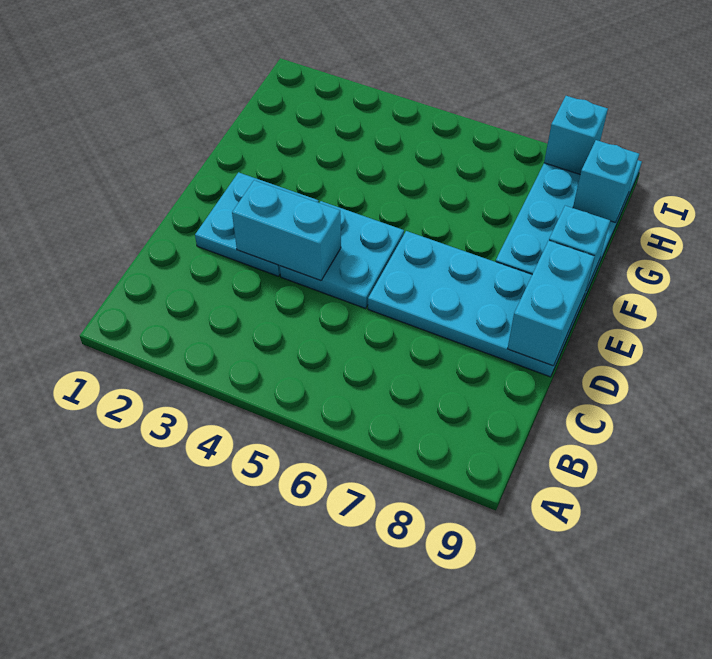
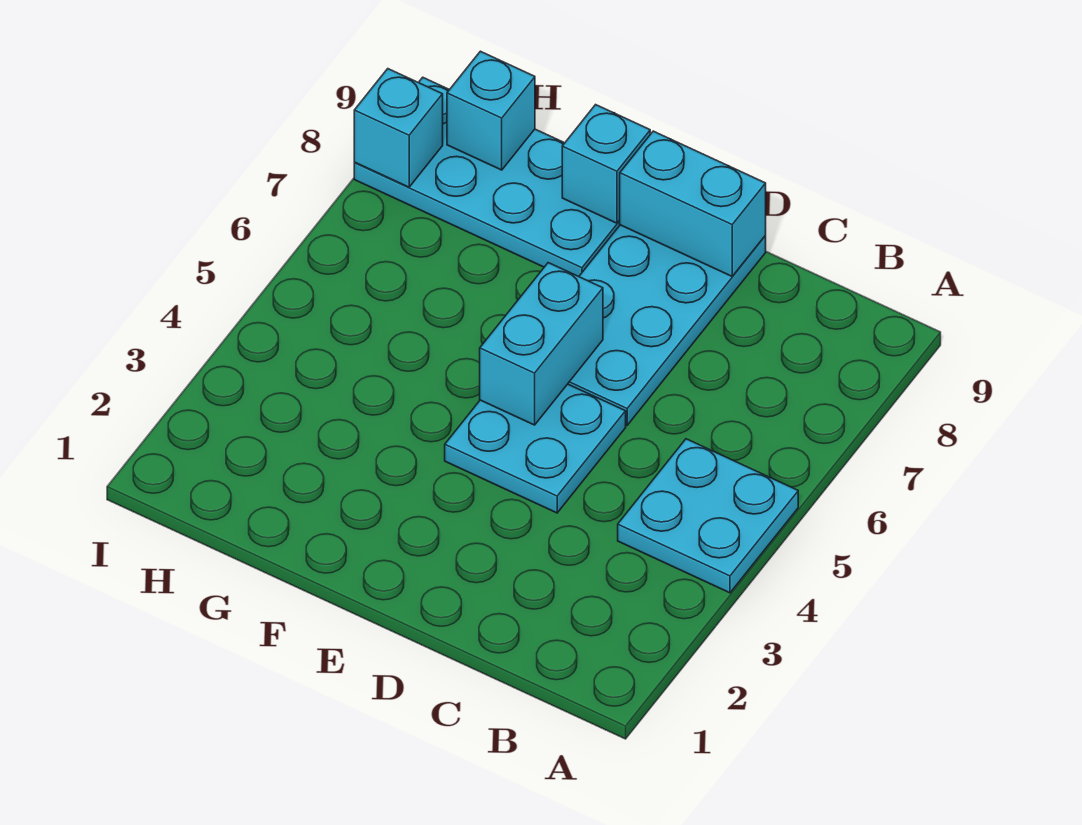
cyan 2x2 plate [195,172,319,276] -> cyan 2x2 plate moved to [618,439,798,593]
cyan 1x2 brick [232,180,341,281] -> cyan 1x2 brick moved to [480,263,603,425]

